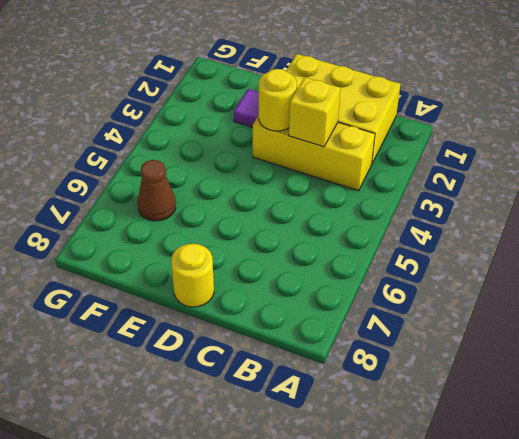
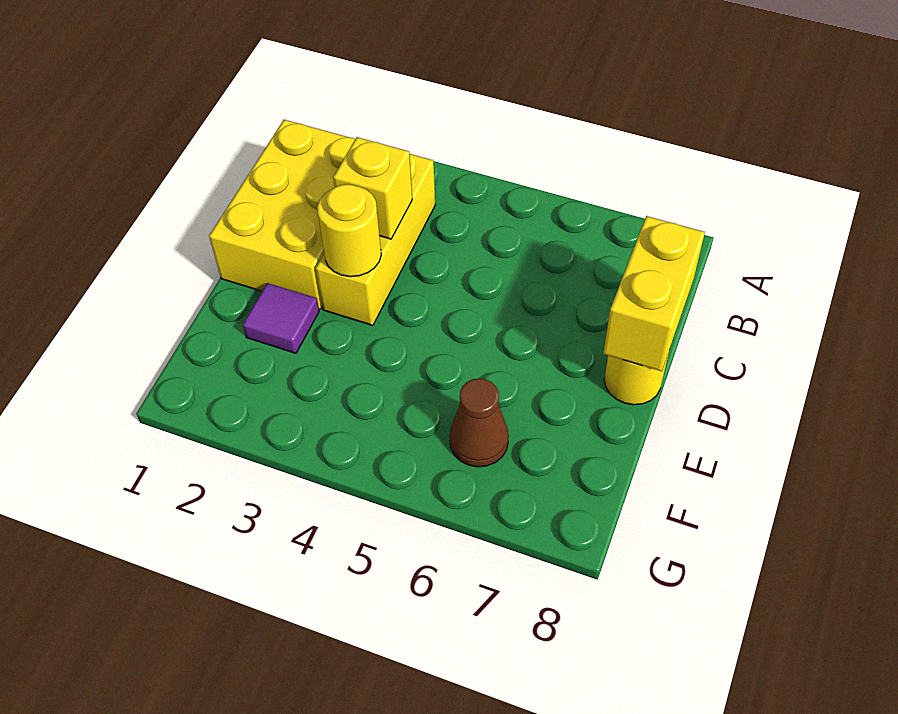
none -> yellow 1x2 brick [603,216,705,371]

